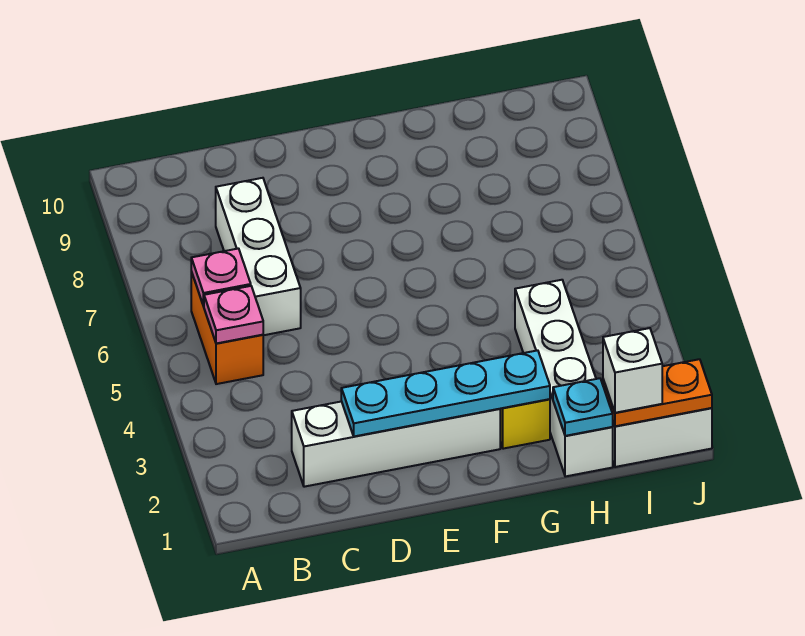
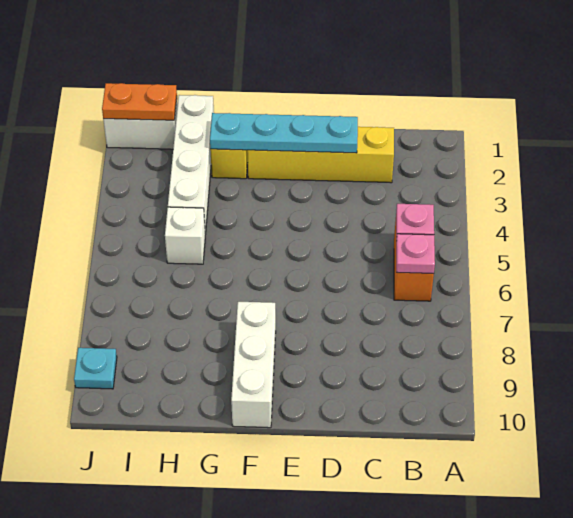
white 1x4 brick [292,401,500,487] -> yellow 1x4 brick [247,127,394,183]
white 1x3 brick [216,178,301,335] -> white 1x3 brick moved to [231,302,276,428]
cyan 1x1 plate [553,378,613,436] -> cyan 1x1 plate moved to [74,348,117,389]
white 1x1 brick [603,328,662,413] -> white 1x1 brick moved to [165,207,205,264]

